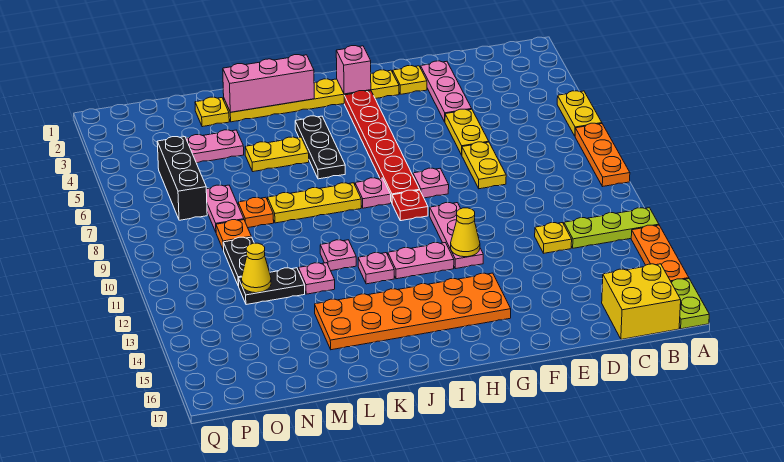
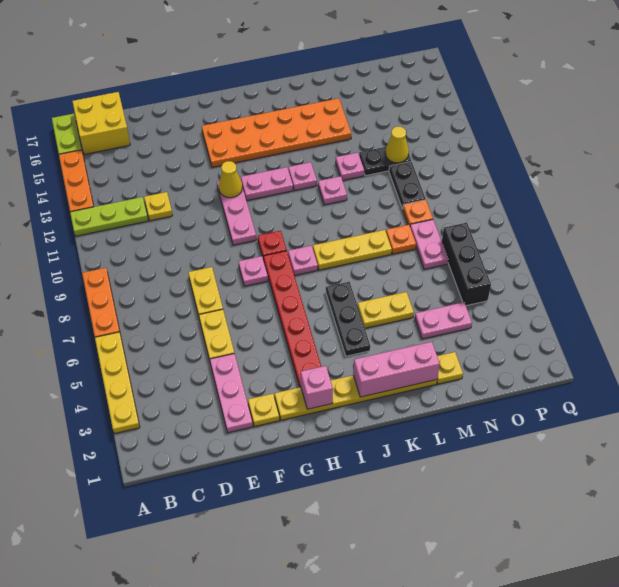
yellow 1x2 plate [557,91,602,136] -> yellow 1x4 plate [95,332,140,434]

